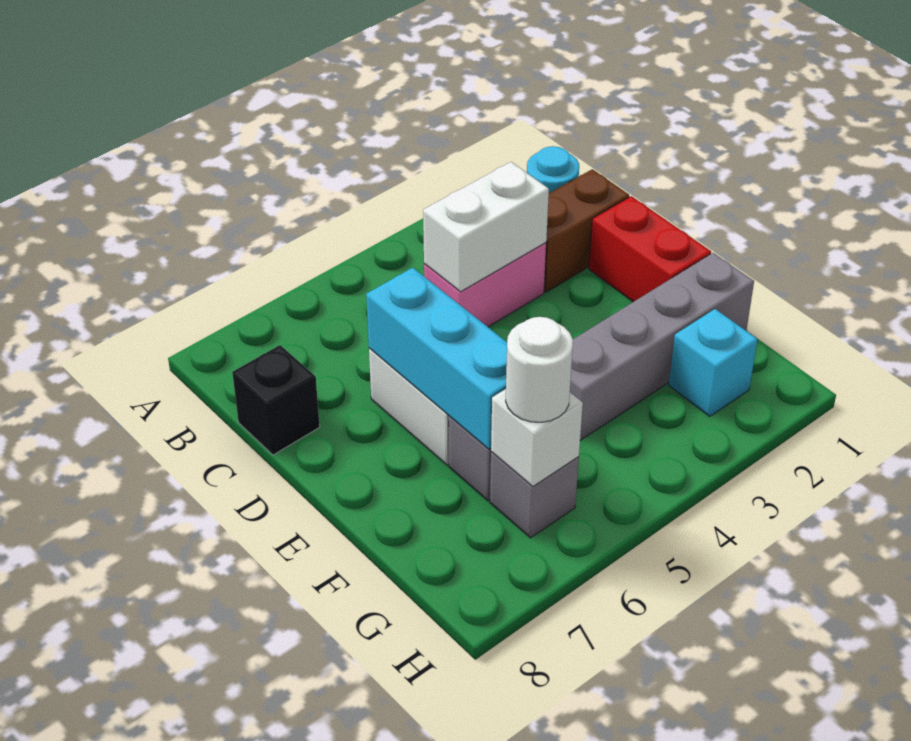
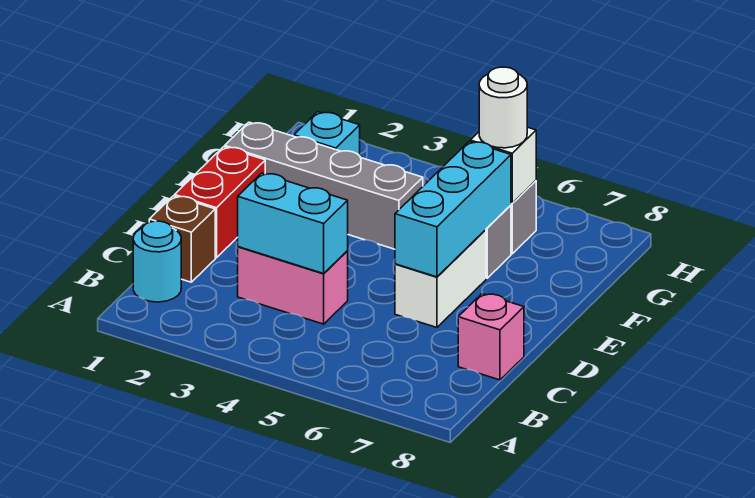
brown 1x2 brick [544,169,629,292] -> brown 1x1 brick [149,196,215,282]
white 1x2 brick [423,162,549,292] -> cyan 1x2 brick [238,173,348,274]
black 1x1 brick [232,345,320,455] -> pink 1x1 brick [458,294,524,380]

